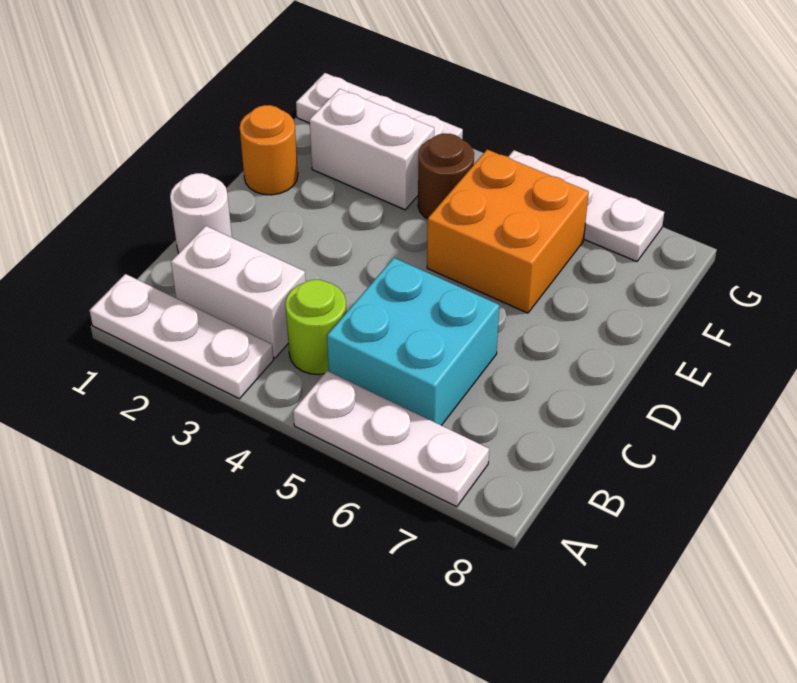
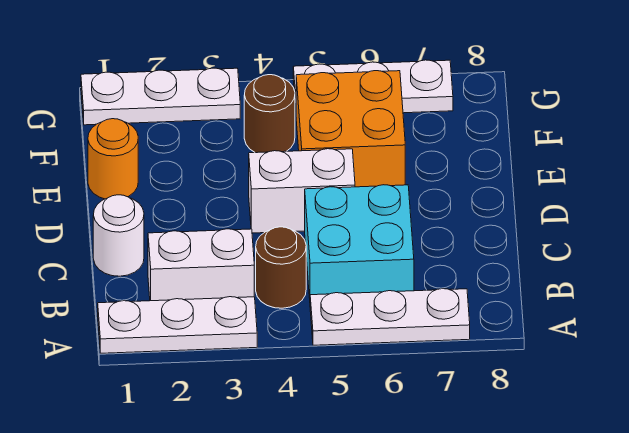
lime 1x1 round brick [285,280,346,375] -> brown 1x1 round brick [256,227,306,308]
white 1x2 brick [309,89,434,210] -> white 1x2 brick moved to [249,149,355,233]

